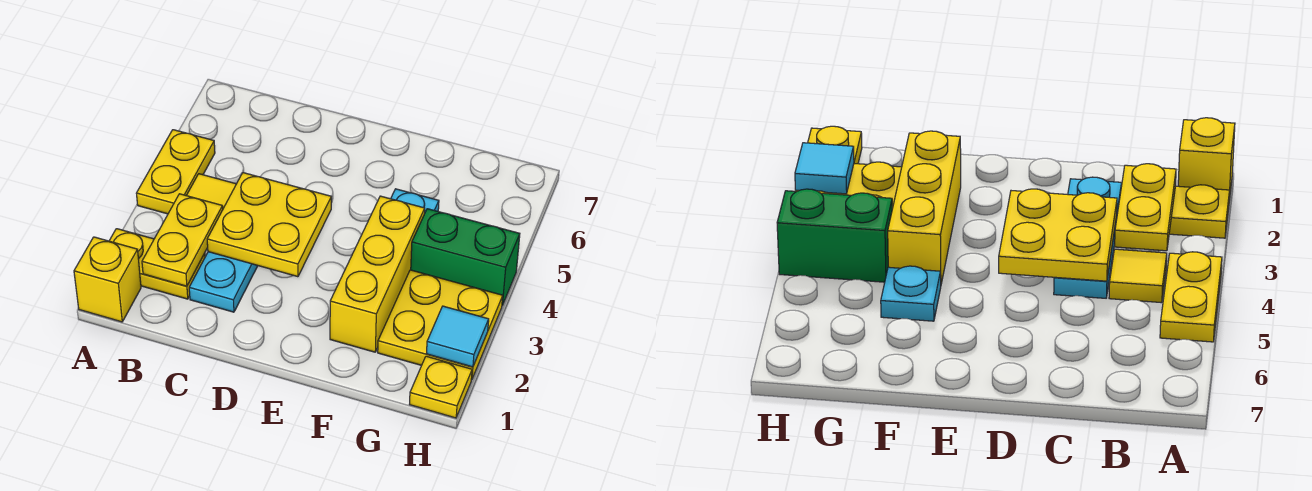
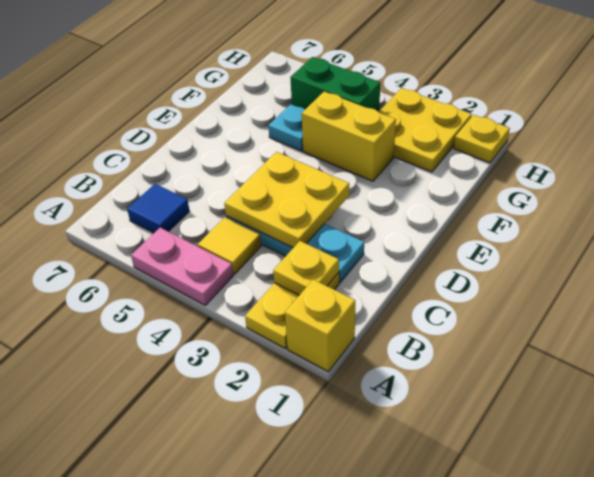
yellow 1x2 plate [136,130,215,214] -> pink 1x2 plate [131,228,233,305]
yellow 1x2 plate [142,194,223,286] -> yellow 1x1 plate [273,241,339,295]
none -> blue 1x1 tile [127,184,190,233]
yellow 1x3 brick [330,196,425,352] -> yellow 1x2 brick [302,91,396,181]
green 1x2 brick [411,209,520,305] -> green 1x2 brick turned to [290,57,380,112]
cyan 1x1 tile [426,306,489,367] -> none

